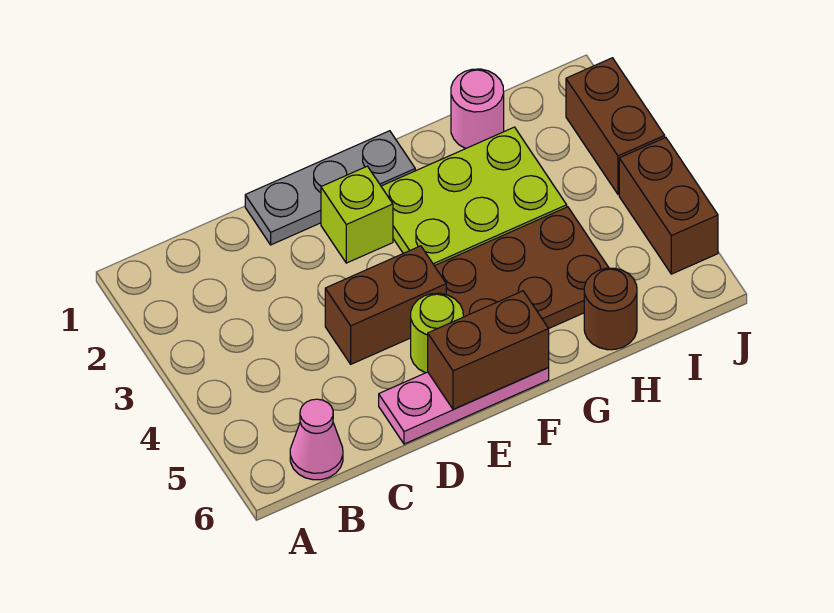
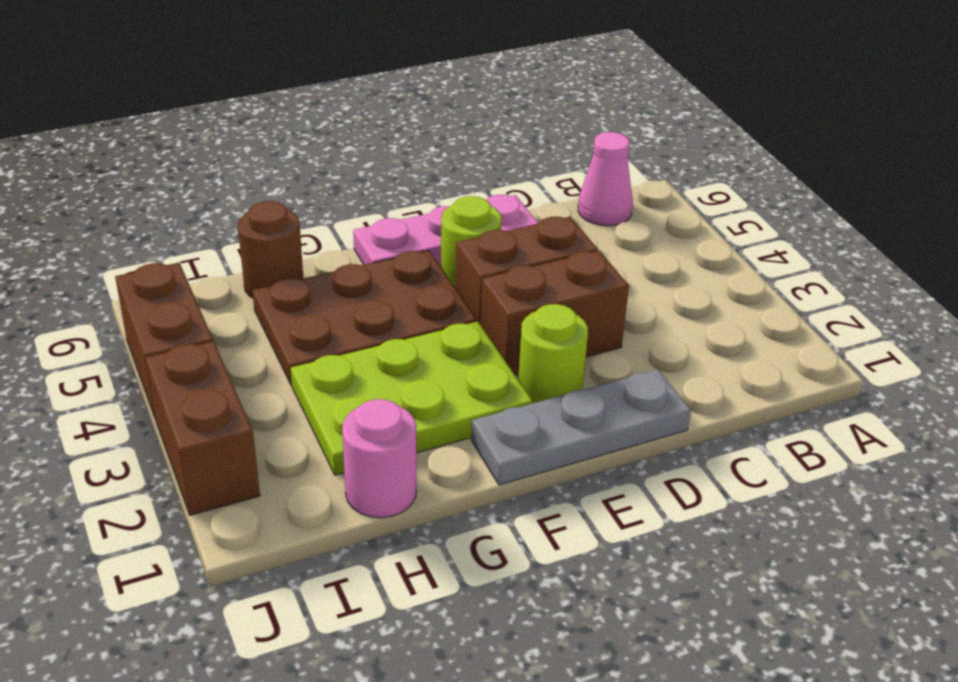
lime 1x1 brick [321,166,393,263] -> lime 1x1 round brick [518,304,588,403]
brown 1x2 brick [428,291,549,410] -> brown 1x2 brick moved to [481,251,629,375]

